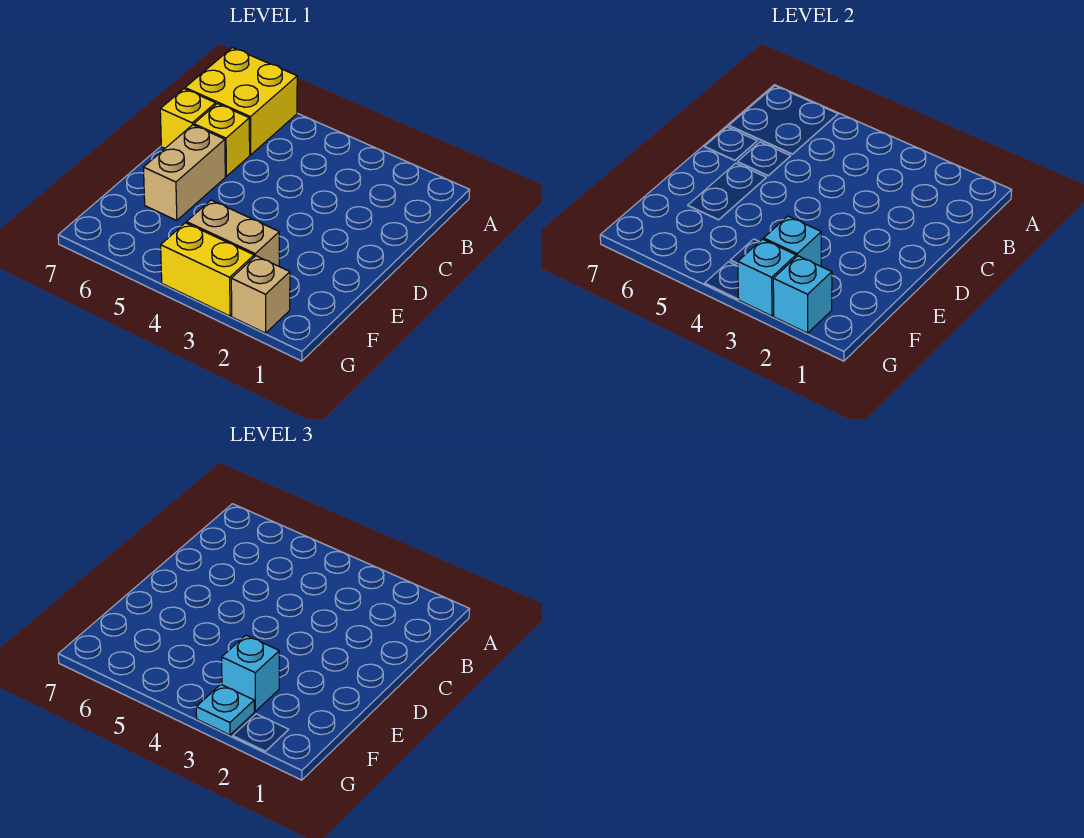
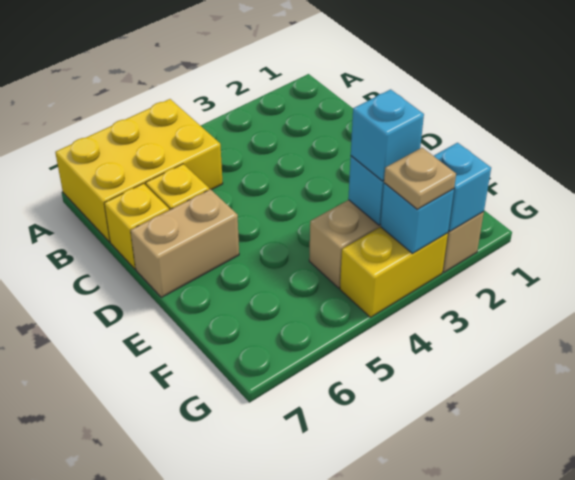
yellow 2x2 brick [185,48,297,155] -> yellow 2x3 brick [55,99,223,242]
tan 1x2 brick [143,125,225,221] -> tan 1x2 brick turned to [131,189,239,297]
cyan 1x1 plate [196,684,254,735] -> tan 1x1 plate [384,148,456,209]

